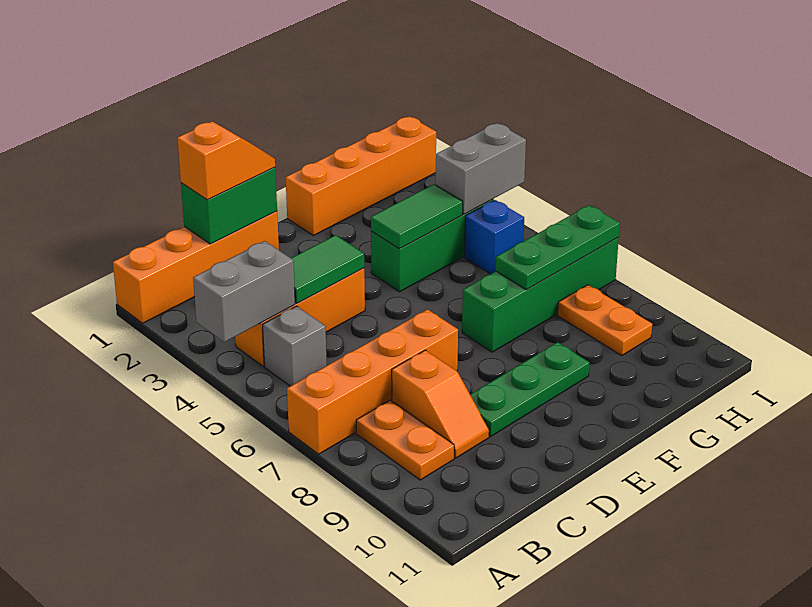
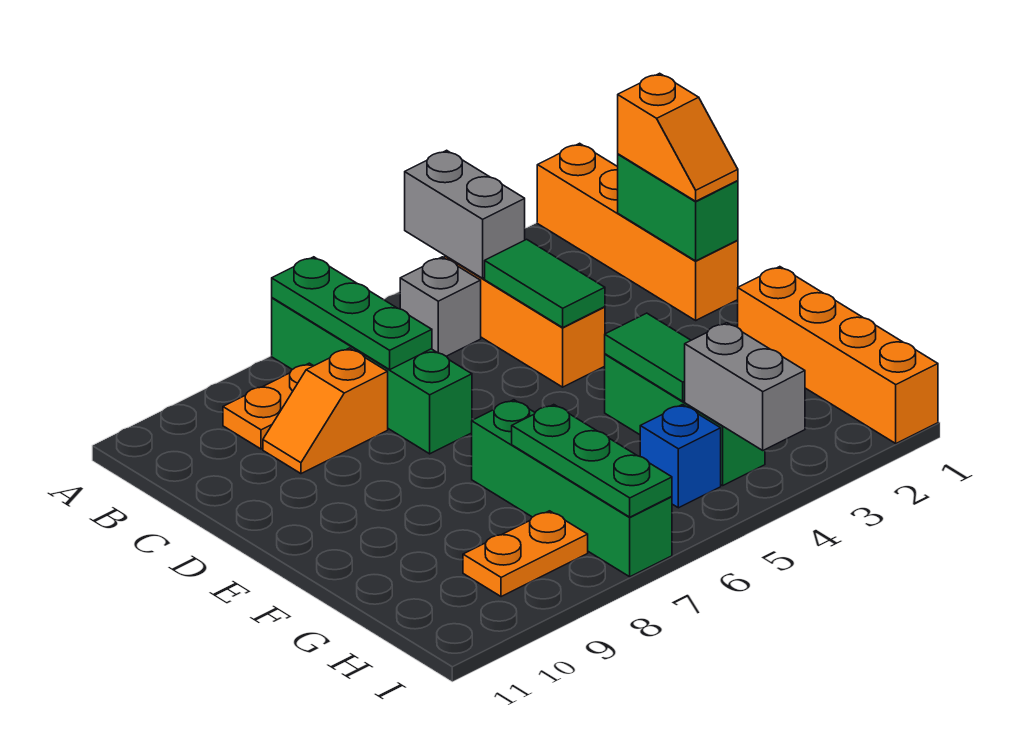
orange 1x4 brick [287,309,458,454] -> green 1x4 brick [272,298,472,454]
green 1x3 plate [470,342,589,436] -> green 1x3 plate moved to [272,257,432,369]

